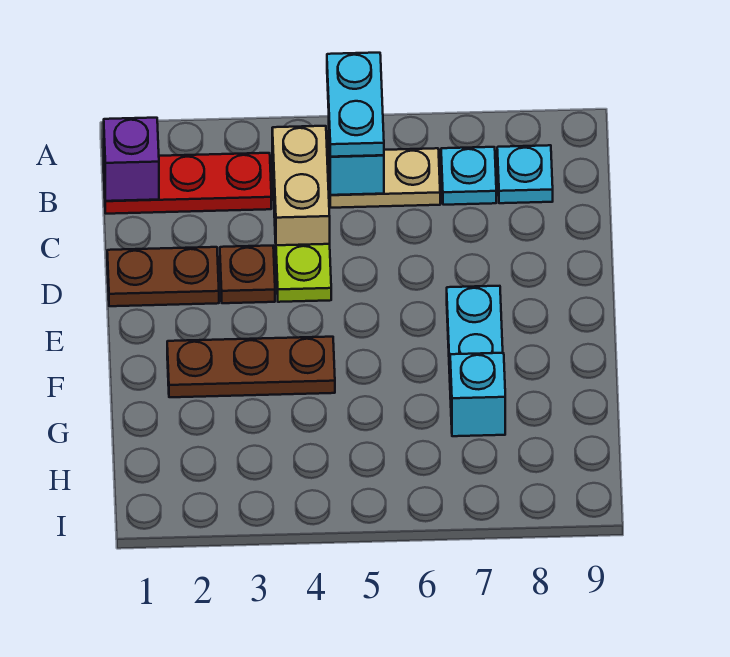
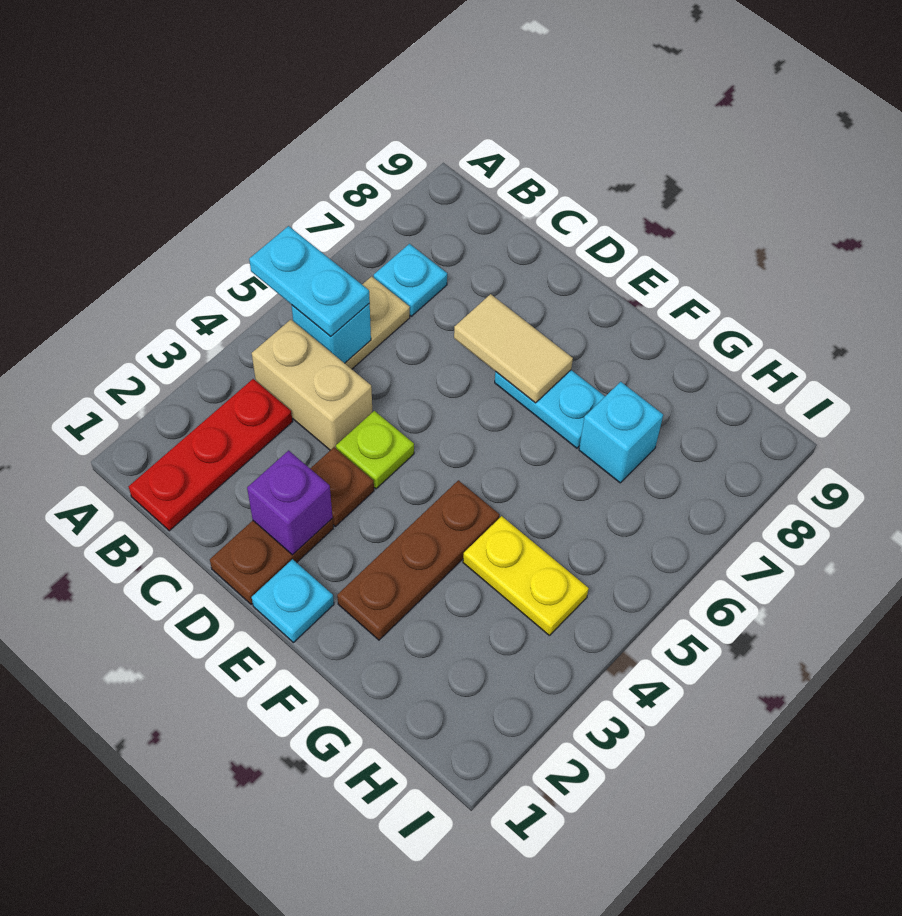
purple 1x1 brick [104,118,159,201] -> purple 1x1 brick moved to [247,450,332,555]
cyan 1x1 plate [497,145,553,203] -> cyan 1x1 plate moved to [252,559,334,642]
none -> tan 1x2 tile [454,294,573,403]
none -> yellow 1x2 plate [463,516,589,635]

